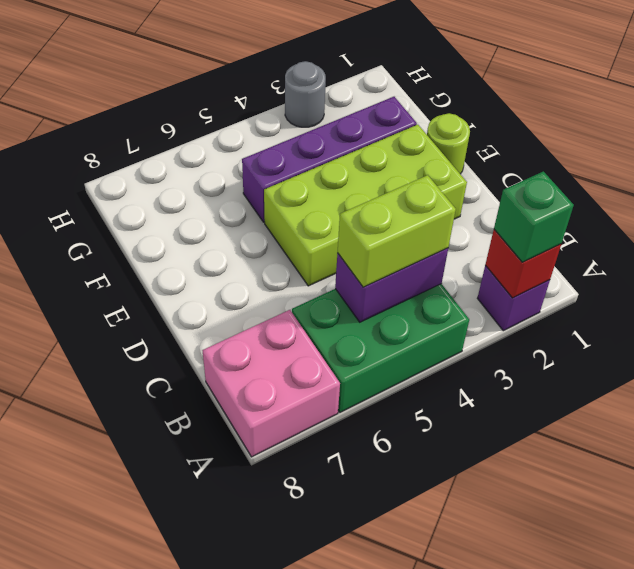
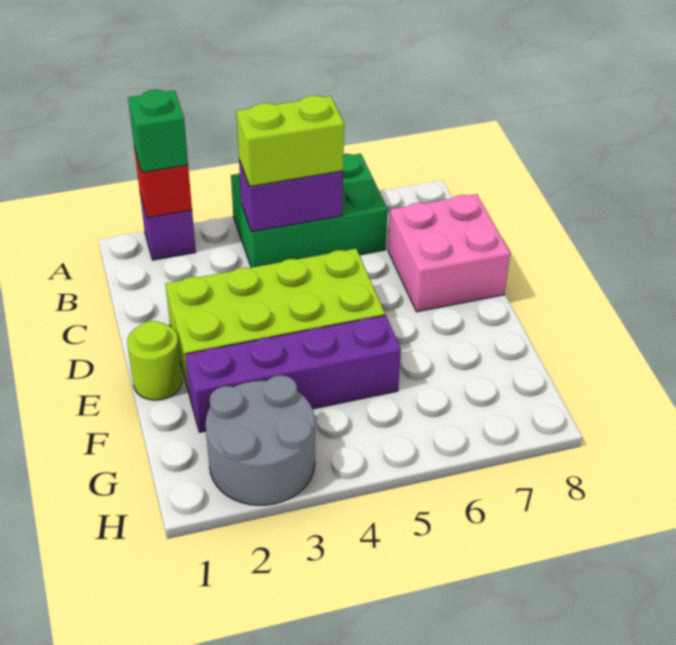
pink 2x2 brick [203,310,340,457] -> pink 2x2 brick moved to [388,194,510,312]
grey 1x1 round brick [285,61,326,127] -> grey 2x2 round brick [206,375,315,505]

